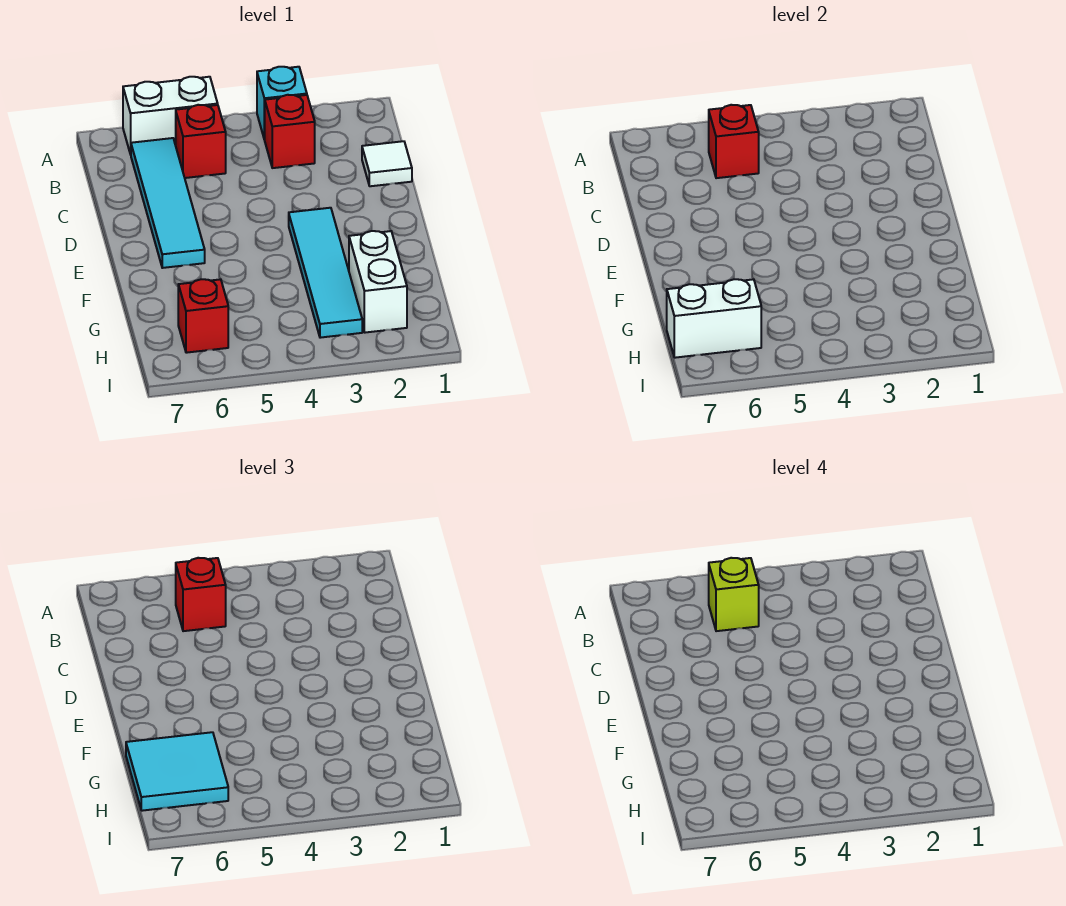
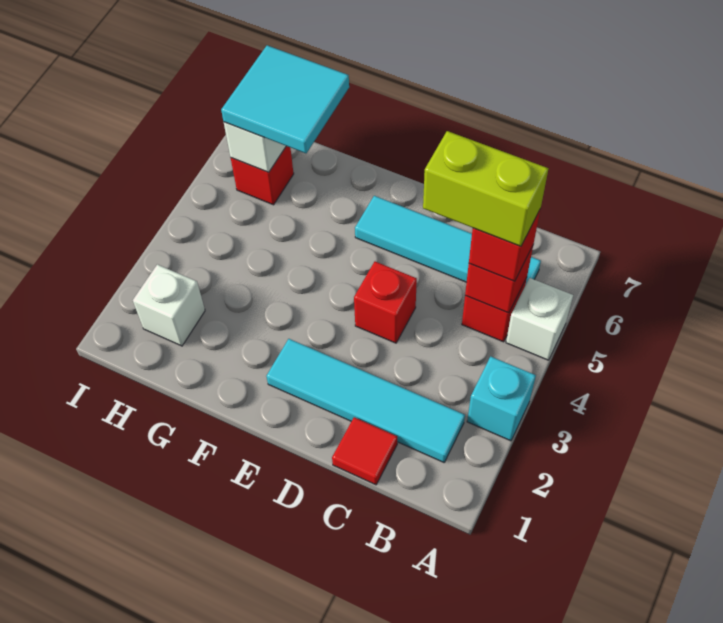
white 1x2 brick [123,77,218,155] -> white 1x1 brick [506,278,573,360]
red 1x1 brick [265,95,315,168] -> red 1x1 brick moved to [354,262,417,343]
lime 1x1 brick [709,558,759,631] -> lime 1x2 brick [423,131,548,246]
white 1x1 tile [362,141,412,186] -> red 1x1 tile [332,417,397,485]
cyan 1x4 tile [289,208,362,338] -> cyan 1x4 tile moved to [266,339,465,462]
white 1x2 brick [349,231,407,333] -> white 1x1 brick [133,264,205,346]

